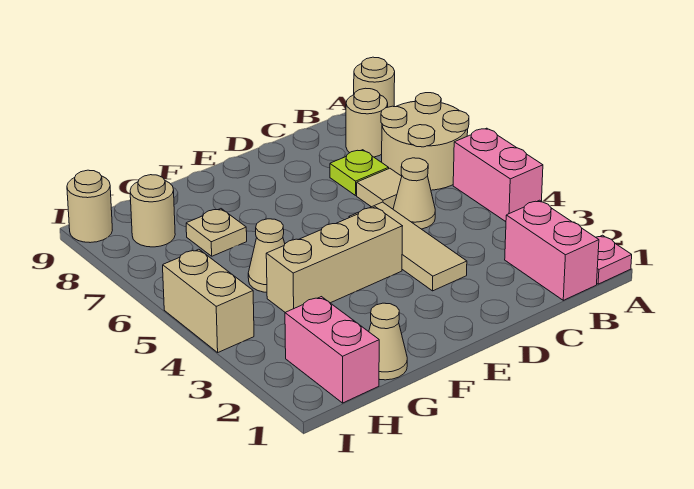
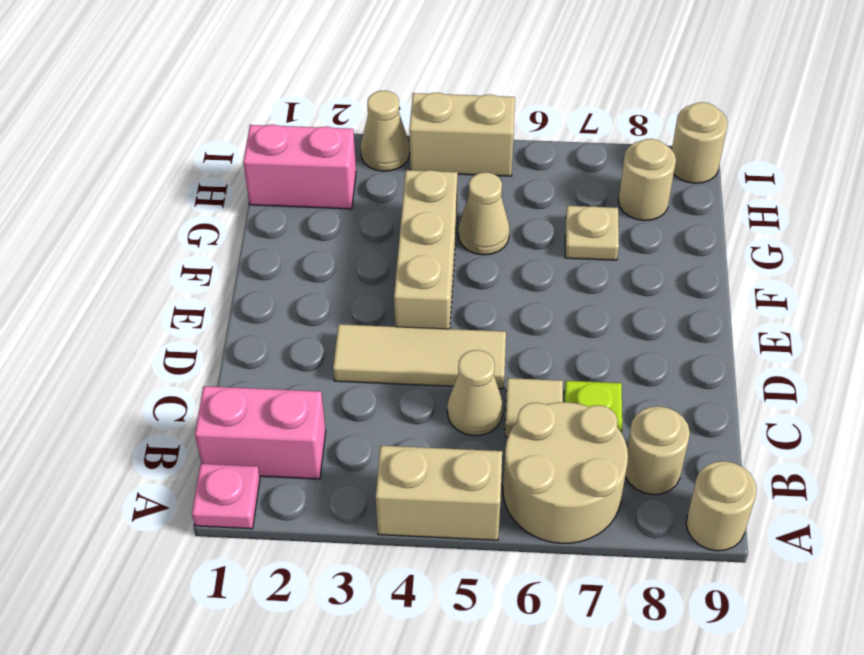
pink 1x2 brick [453,128,543,222] -> tan 1x2 brick [376,446,502,540]
tan 1x1 cone [369,303,407,380] -> tan 1x1 cone moved to [361,91,410,171]

